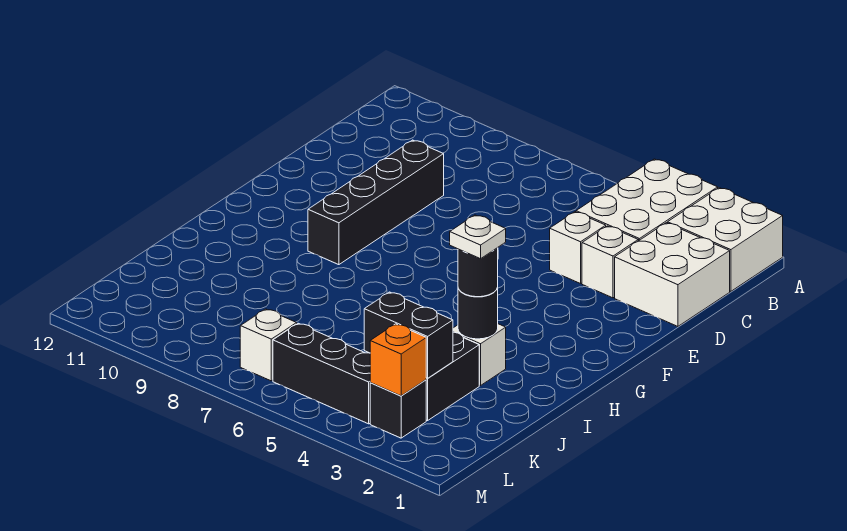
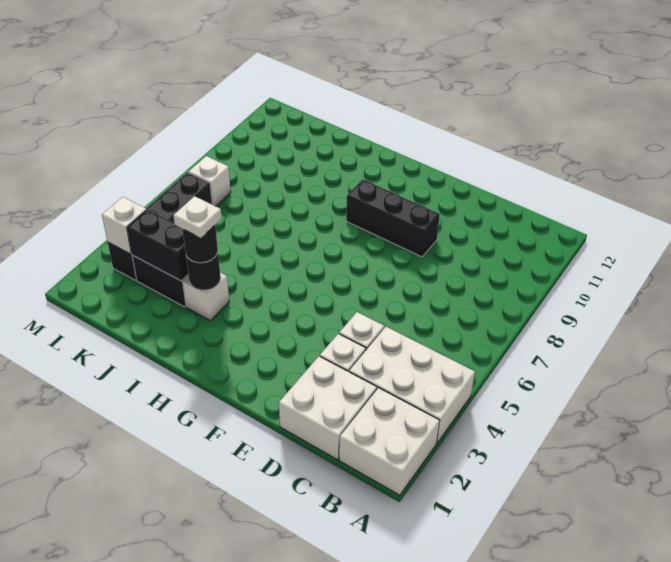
black 1x4 brick [308,140,444,265] -> black 1x3 brick [346,179,440,257]
black 1x2 brick [364,292,453,378] -> black 1x2 brick turned to [127,209,188,281]
orange 1x1 brick [370,324,426,396] -> white 1x1 brick [102,197,146,254]

